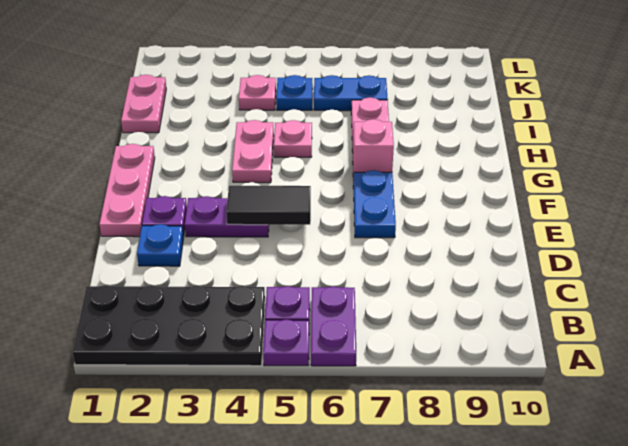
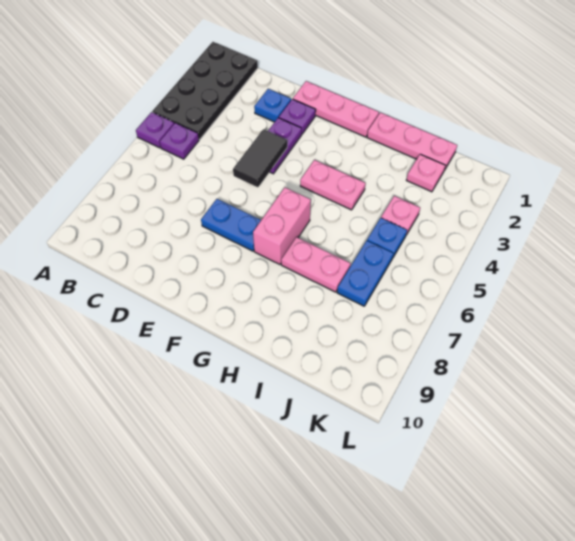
purple 1x2 plate [311,286,356,366] -> none
pink 1x1 brick [353,119,394,179] -> pink 1x2 brick [253,188,311,264]
pink 1x1 plate [274,120,312,157] -> pink 1x1 plate moved to [407,154,446,192]
pink 1x2 plate [121,75,166,133] -> pink 1x3 plate [367,112,457,170]

